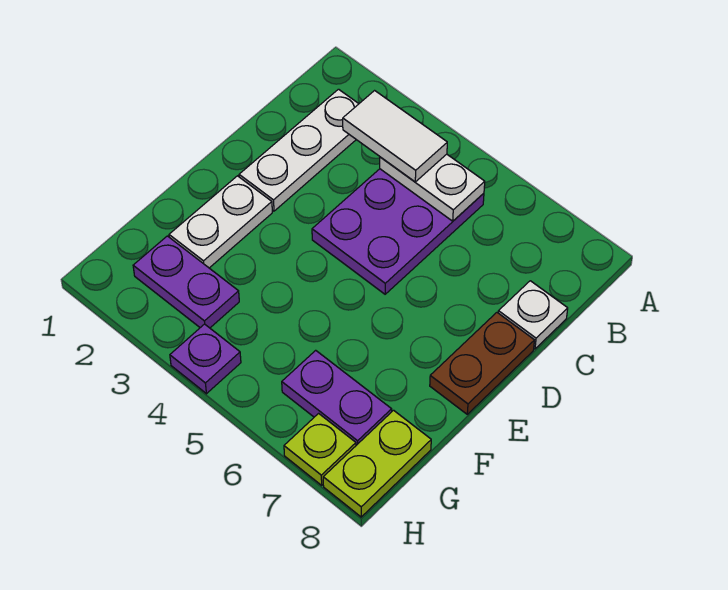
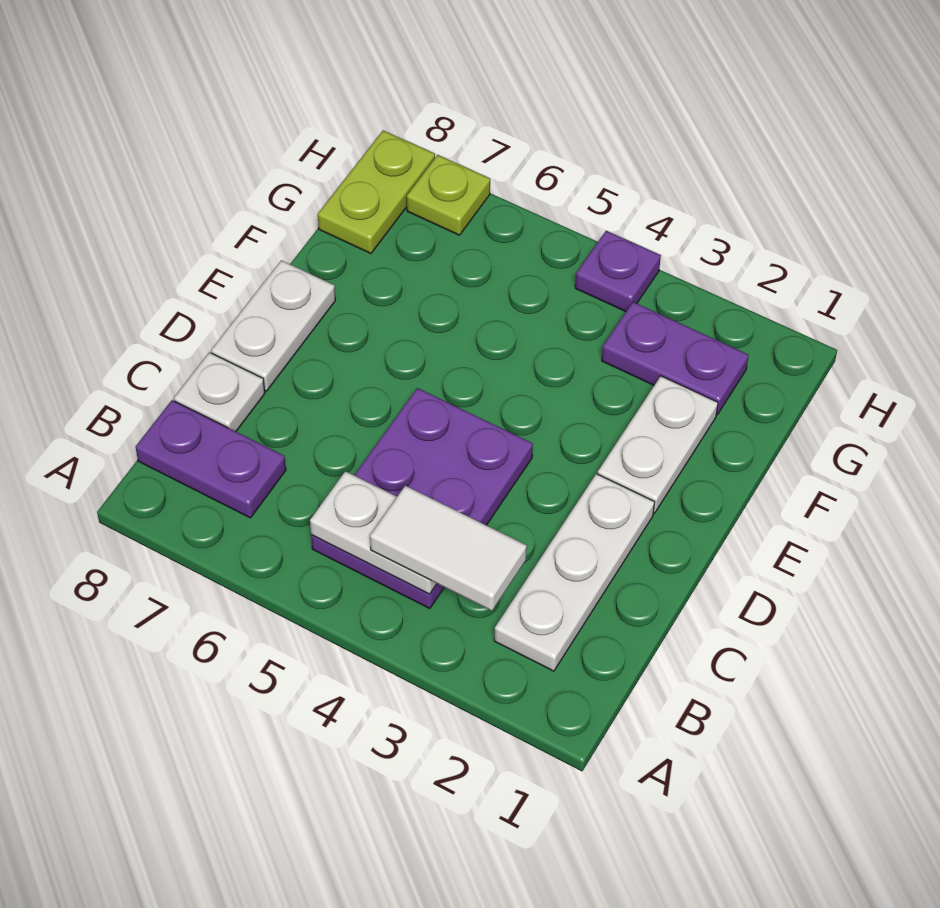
brown 1x2 plate [430,313,534,414] -> white 1x2 plate [211,260,335,391]
purple 1x2 plate [282,350,392,445] -> purple 1x2 plate moved to [136,400,286,518]

